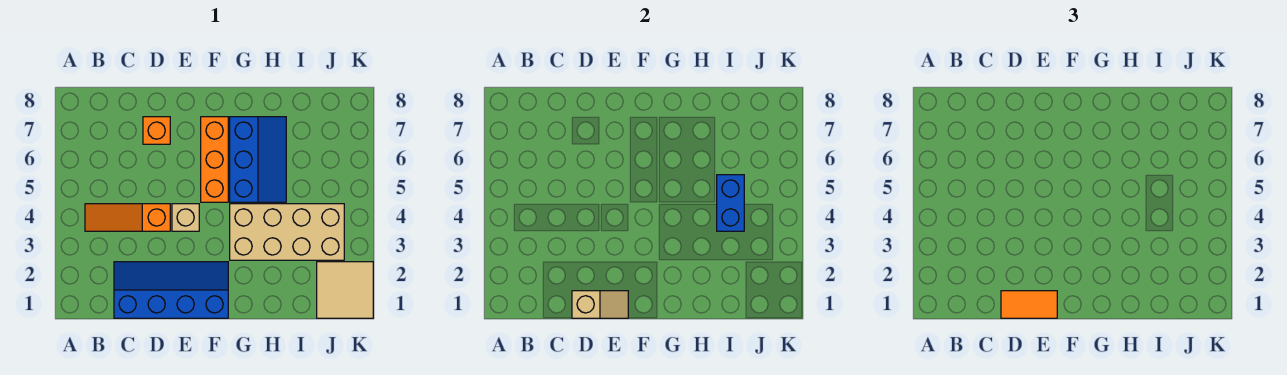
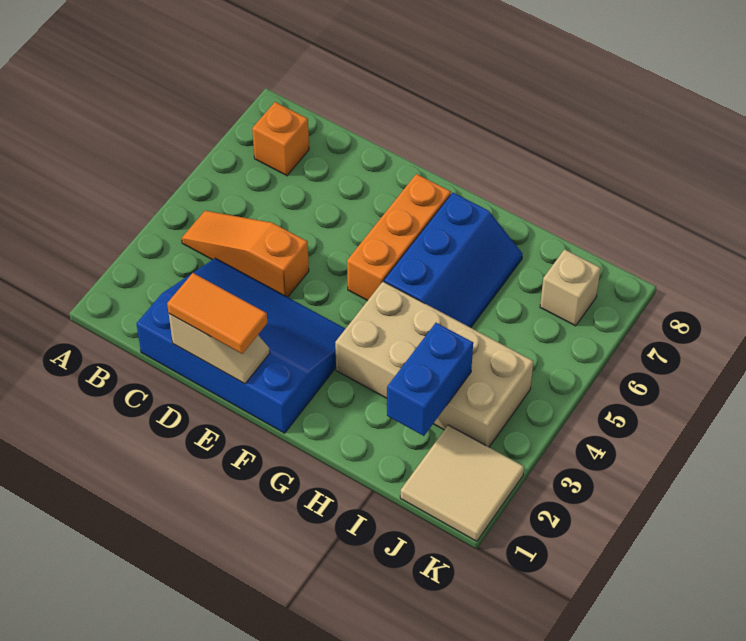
blue 2x4 slope [114,262,228,318] -> blue 3x4 slope [137,258,345,433]
orange 1x1 brick [143,117,170,144] -> orange 1x1 brick moved to [252,102,309,176]
tan 1x1 brick [172,204,199,231] -> tan 1x1 brick moved to [540,249,601,326]
blue 1x2 brick [717,175,744,231] -> blue 1x2 brick moved to [387,323,473,436]

